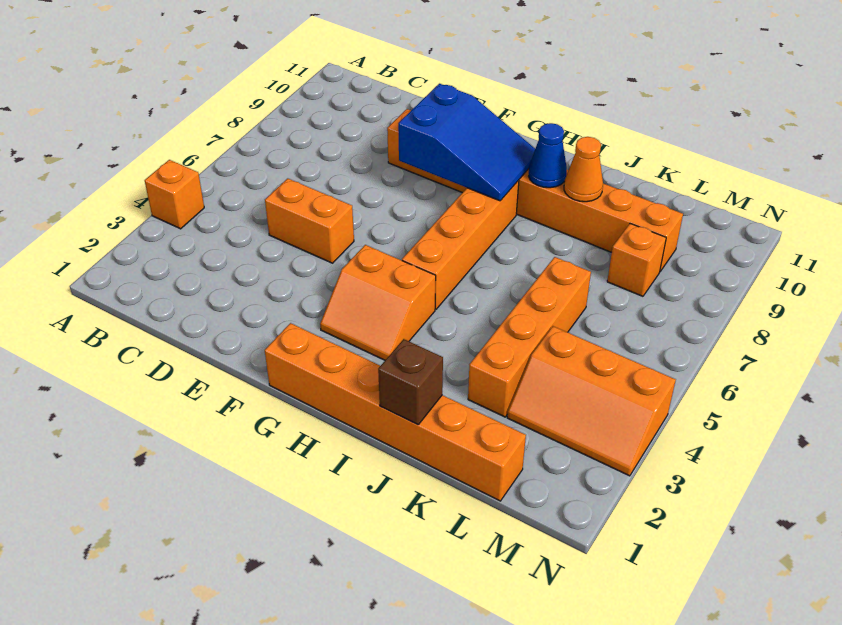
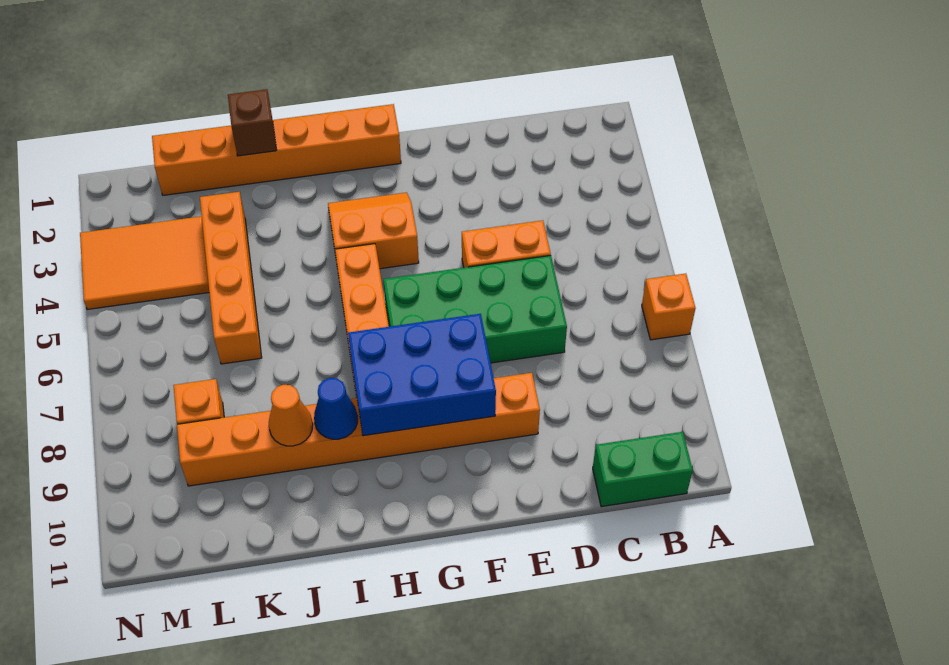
orange 1x1 brick [145,160,204,229] -> orange 1x1 brick moved to [642,274,696,340]
none -> green 1x2 brick [593,432,693,507]
none -> green 2x4 brick [383,256,567,363]
blue 2x3 slope [398,84,535,201] -> blue 2x3 brick [348,314,496,436]
orange 2x3 slope [507,326,676,476] -> orange 2x3 tile [80,216,209,310]

